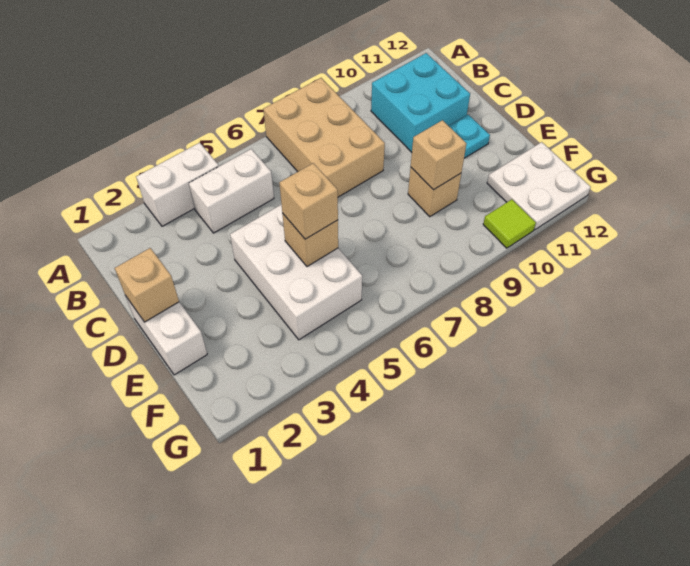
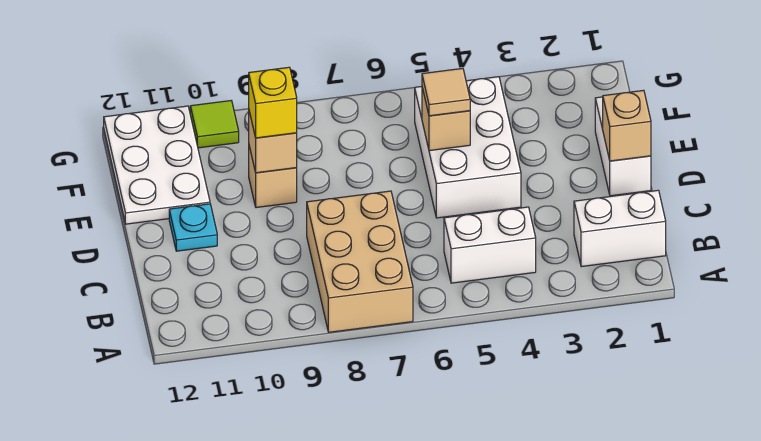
white 1x2 brick [136,143,219,226] -> white 1x2 brick moved to [574,190,666,267]
cyan 2x2 brick [371,53,470,152] -> none
tan 1x1 brick [279,163,338,239] -> tan 1x1 tile [422,68,470,116]
none -> yellow 1x1 brick [249,67,297,138]
white 2x2 plate [487,142,591,230] -> white 2x3 plate [104,106,210,224]

